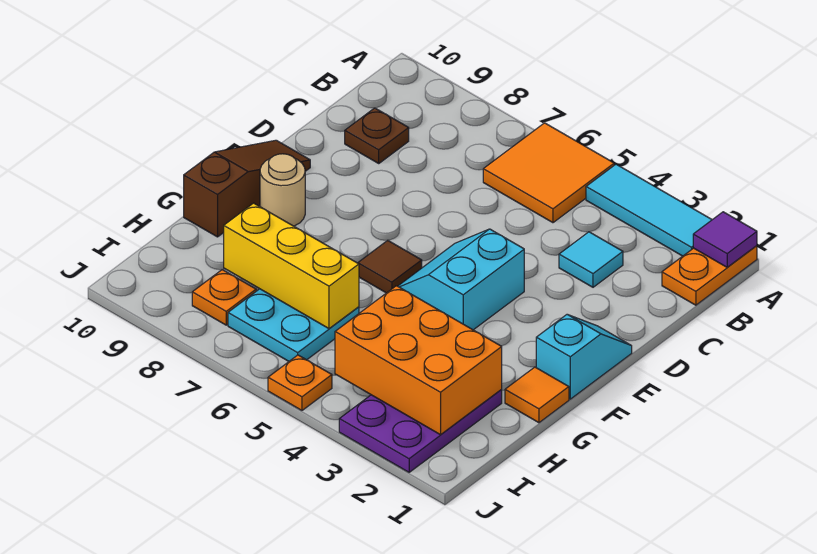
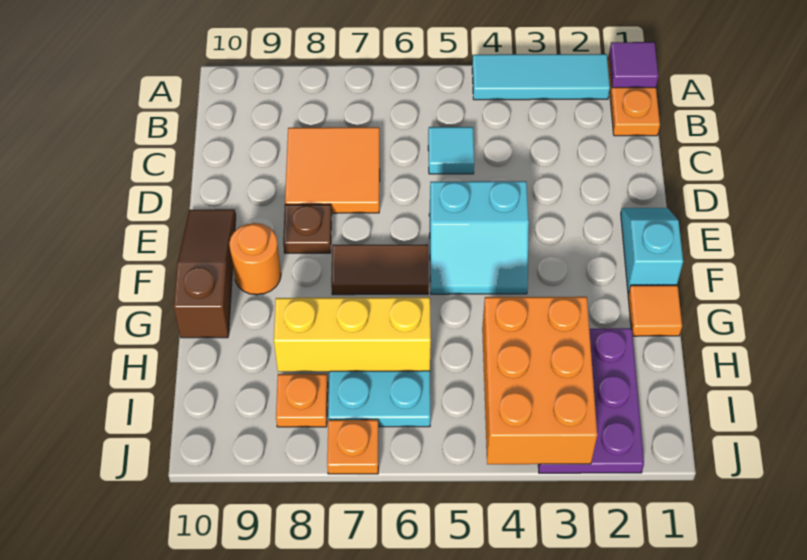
orange 2x2 tile [483,123,614,223] -> orange 2x2 tile moved to [285,127,380,213]
cyan 1x1 tile [559,232,623,287] -> cyan 1x1 tile moved to [428,127,474,174]
brown 1x1 plate [345,108,409,163] -> brown 1x1 plate moved to [283,204,332,253]
cyan 2x2 slope [398,229,524,330] -> cyan 2x2 slope turned to [429,181,529,294]
brown 1x1 tile [358,240,422,293] -> brown 1x2 tile [331,244,429,295]
tan 1x1 round brick [260,154,305,226] -> orange 1x1 round brick [229,223,281,295]
orange 2x3 brick [335,286,502,435] -> orange 2x3 brick turned to [482,297,597,464]
orange 1x1 plate [268,355,332,410] -> orange 1x1 plate moved to [327,420,378,474]

